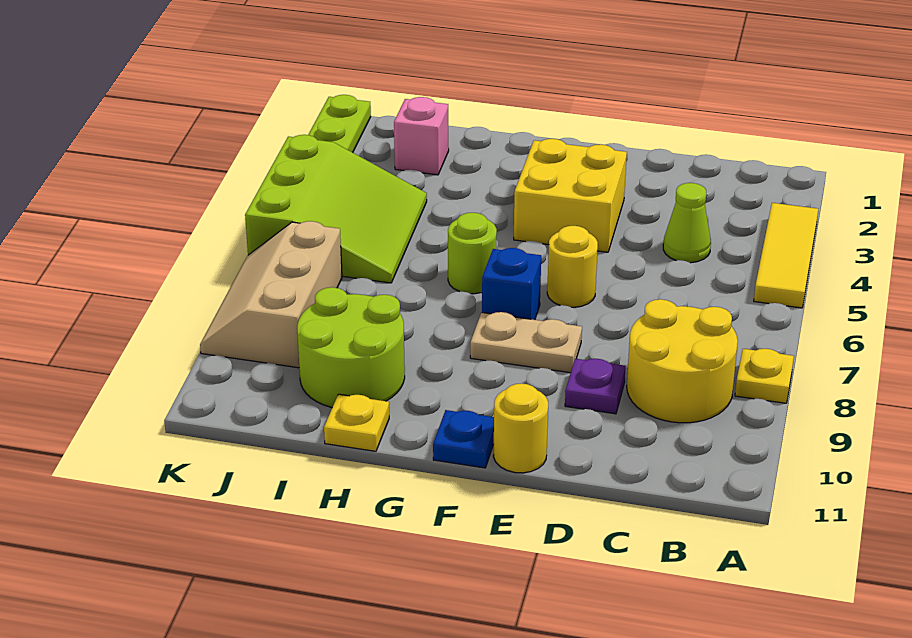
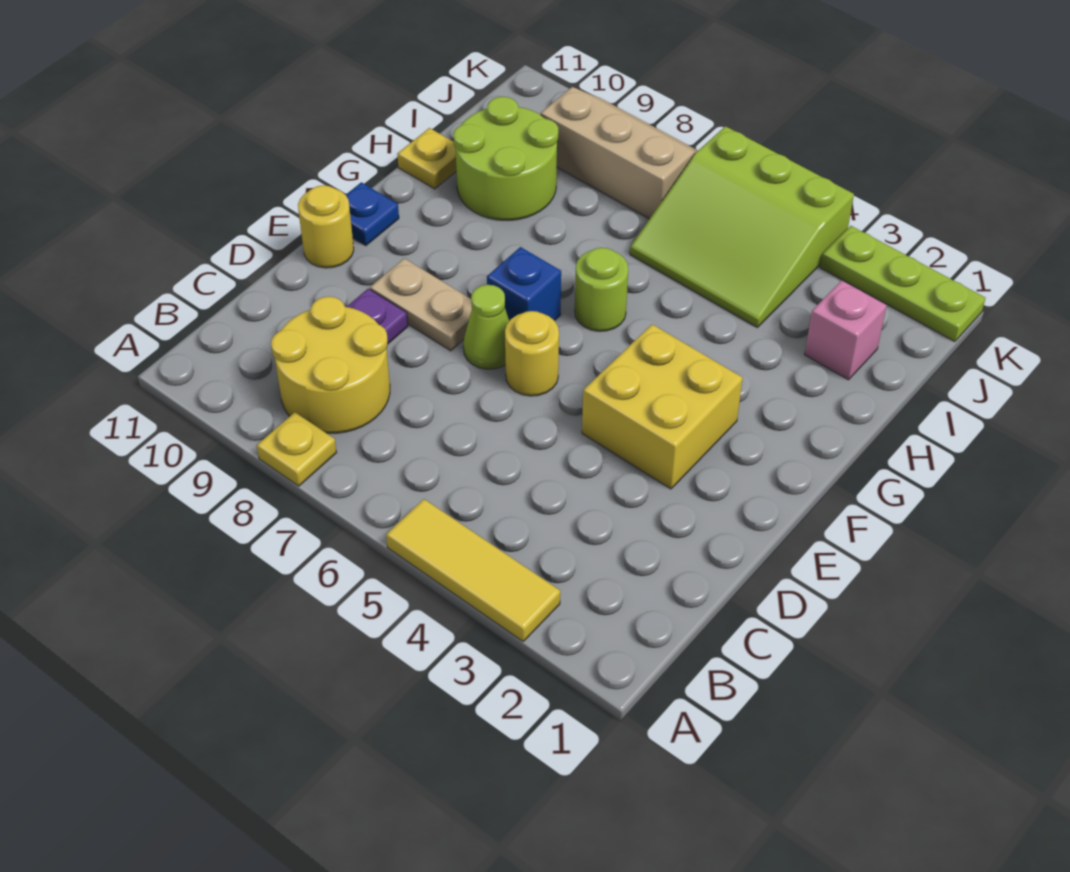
lime 1x1 cone [663,183,711,263] -> lime 1x1 cone moved to [463,285,509,369]
tan 1x2 plate [470,312,582,373] -> tan 1x2 plate turned to [370,258,472,351]

